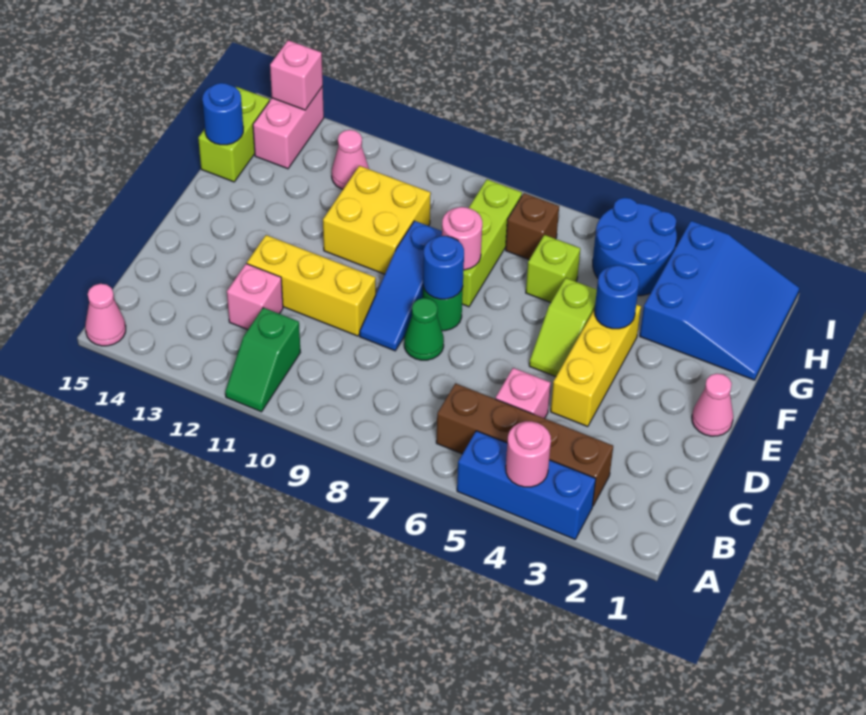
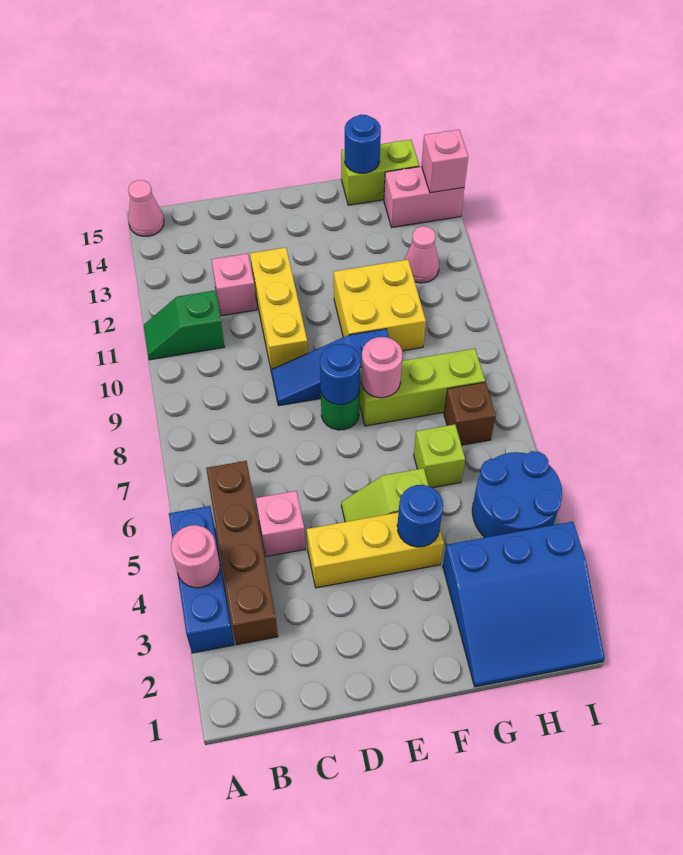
green 1x1 cone [404,298,444,360] -> none
pink 1x1 cone [692,374,733,436] -> none

